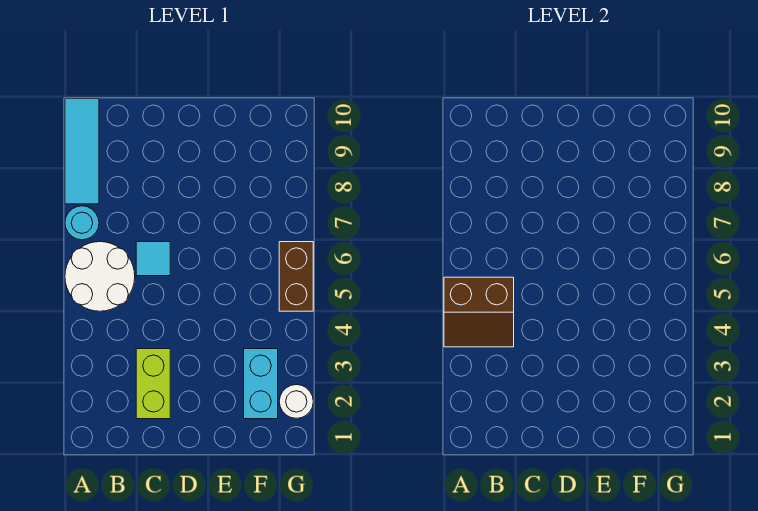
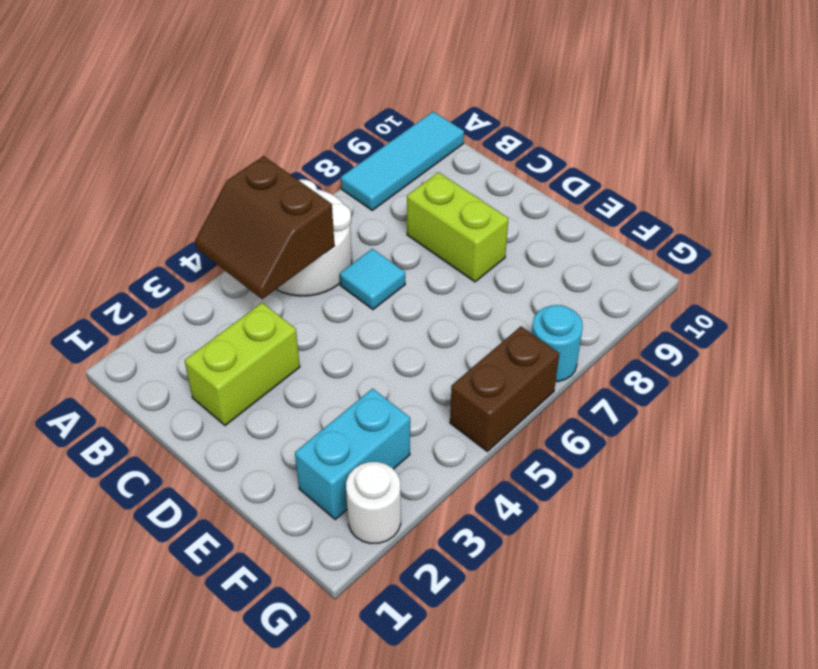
cyan 1x1 round brick [65,206,99,240] -> cyan 1x1 round brick moved to [532,305,583,382]
none -> lime 1x2 brick [407,172,508,282]

